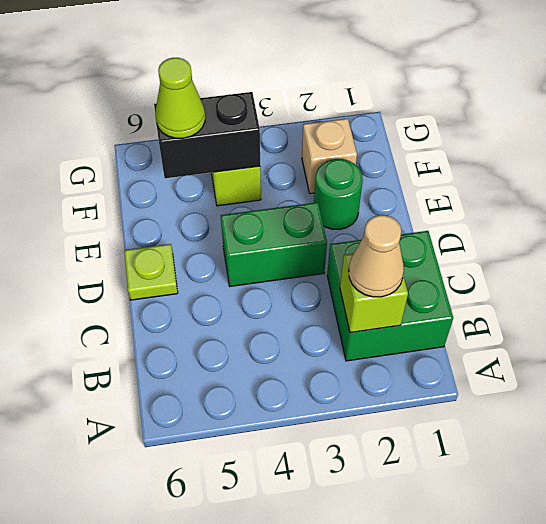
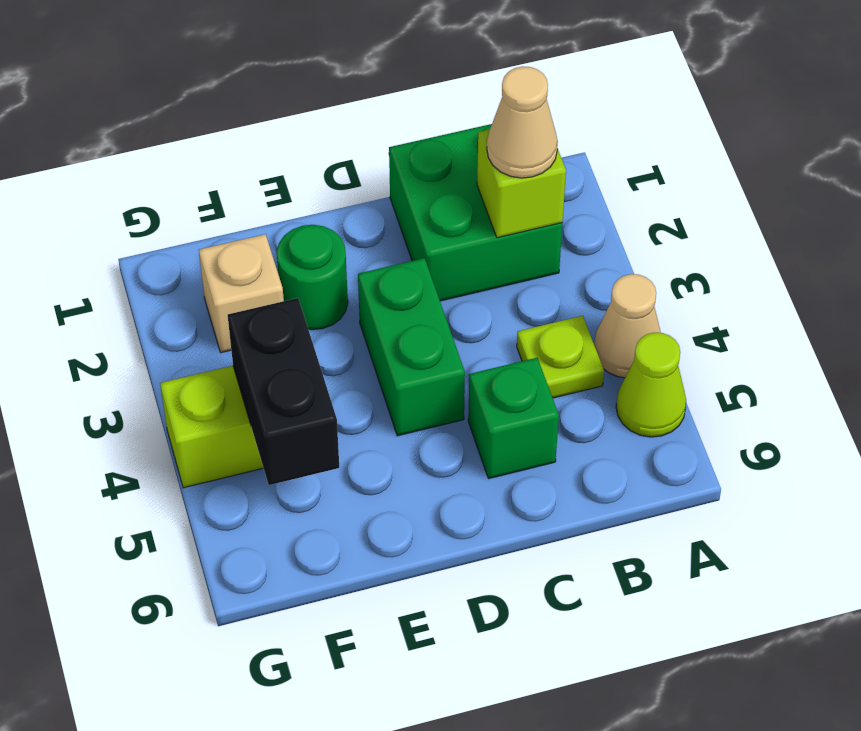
none -> tan 1x1 cone [594,274,661,378]
none -> green 1x1 brick [468,358,559,479]
lime 1x1 plate [124,244,178,300] -> lime 1x1 plate moved to [517,316,604,398]
lime 1x1 cone [155,58,205,138] -> lime 1x1 cone moved to [616,332,686,437]

